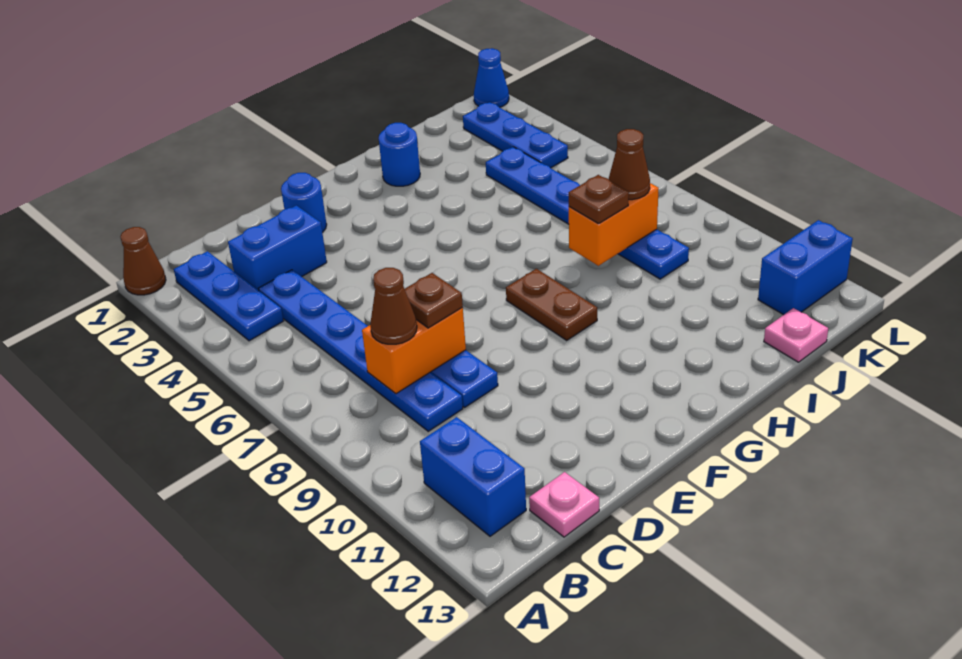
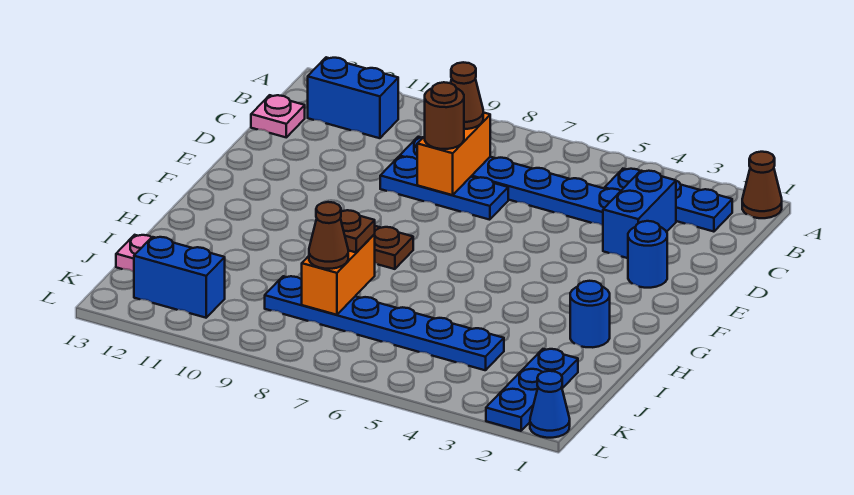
brown 1x1 plate [405,273,463,328] -> brown 1x1 round brick [425,82,464,149]
blue 1x3 plate [463,102,568,168] -> blue 1x3 plate turned to [486,349,578,431]
blue 1x2 brick [758,220,853,315] -> blue 1x2 brick turned to [134,237,225,318]

